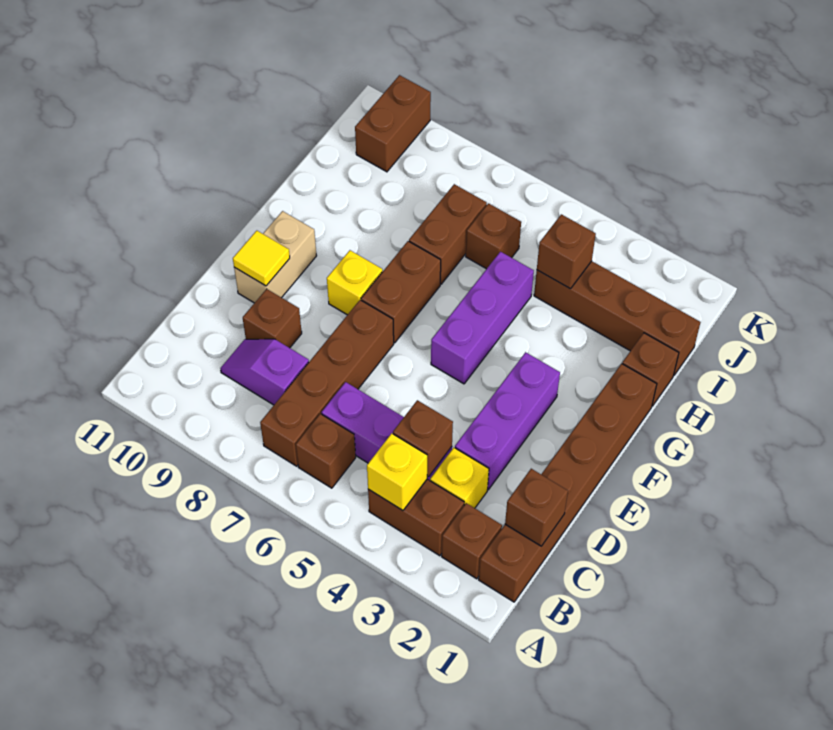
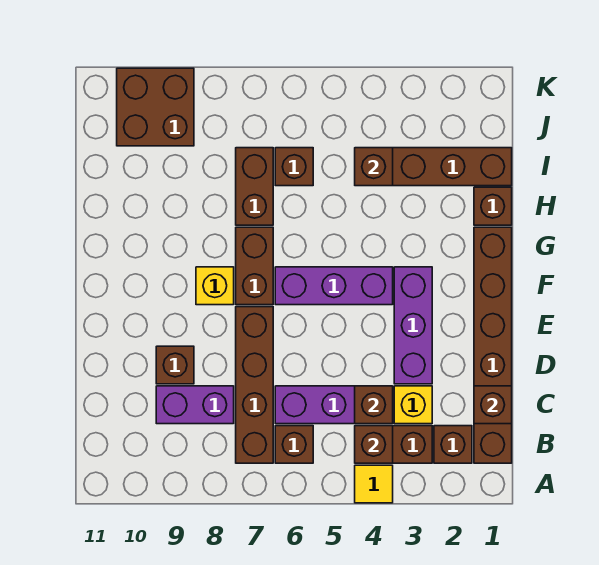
yellow 1x1 brick [367,433,427,510] -> brown 1x1 brick [355,426,393,463]
purple 1x2 slope [220,339,309,405] -> purple 1x2 brick [156,386,234,424]
tan 1x2 brick [234,211,317,303] -> none
yellow 1x1 tile [233,231,290,286] -> yellow 1x1 tile moved to [355,465,393,503]
purple 1x3 brick [431,252,534,384] -> purple 1x3 brick turned to [275,267,393,305]
brown 1x2 brick [355,75,431,172] -> brown 2x2 brick [117,68,194,146]

